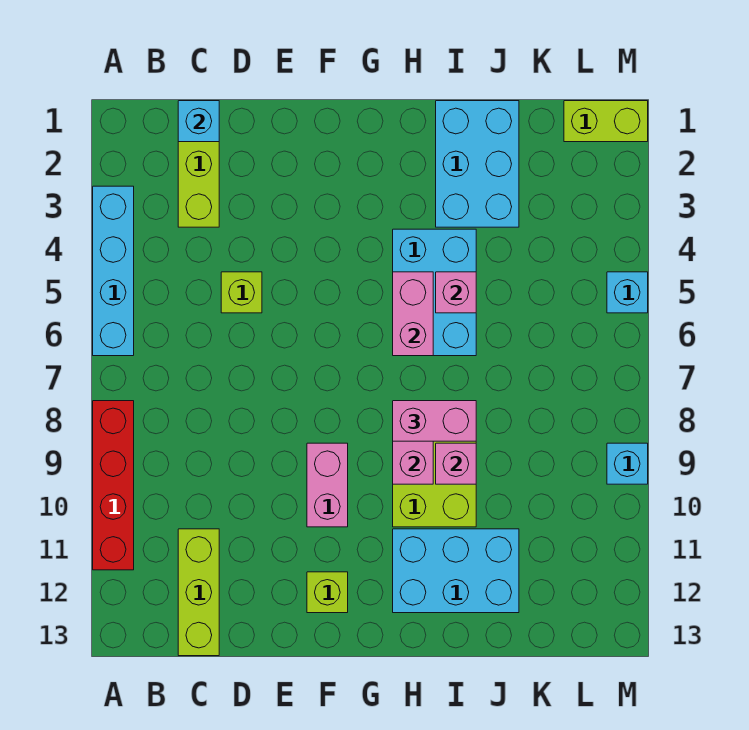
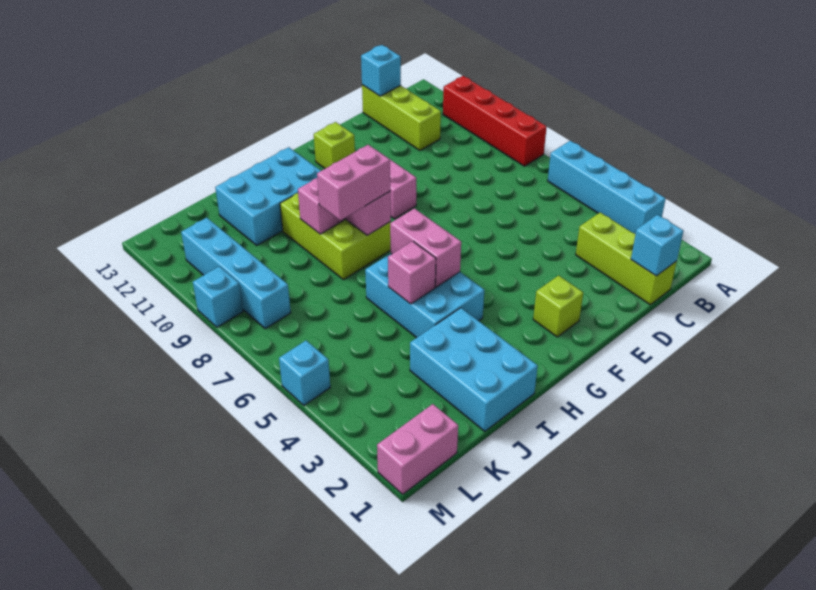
none -> cyan 1x1 brick [361,45,401,96]
lime 1x1 brick [221,272,262,313] -> lime 1x1 brick moved to [533,275,583,337]
lime 1x2 brick [564,101,648,142] -> pink 1x2 brick [377,404,458,494]
none -> cyan 1x4 brick [181,218,291,329]

